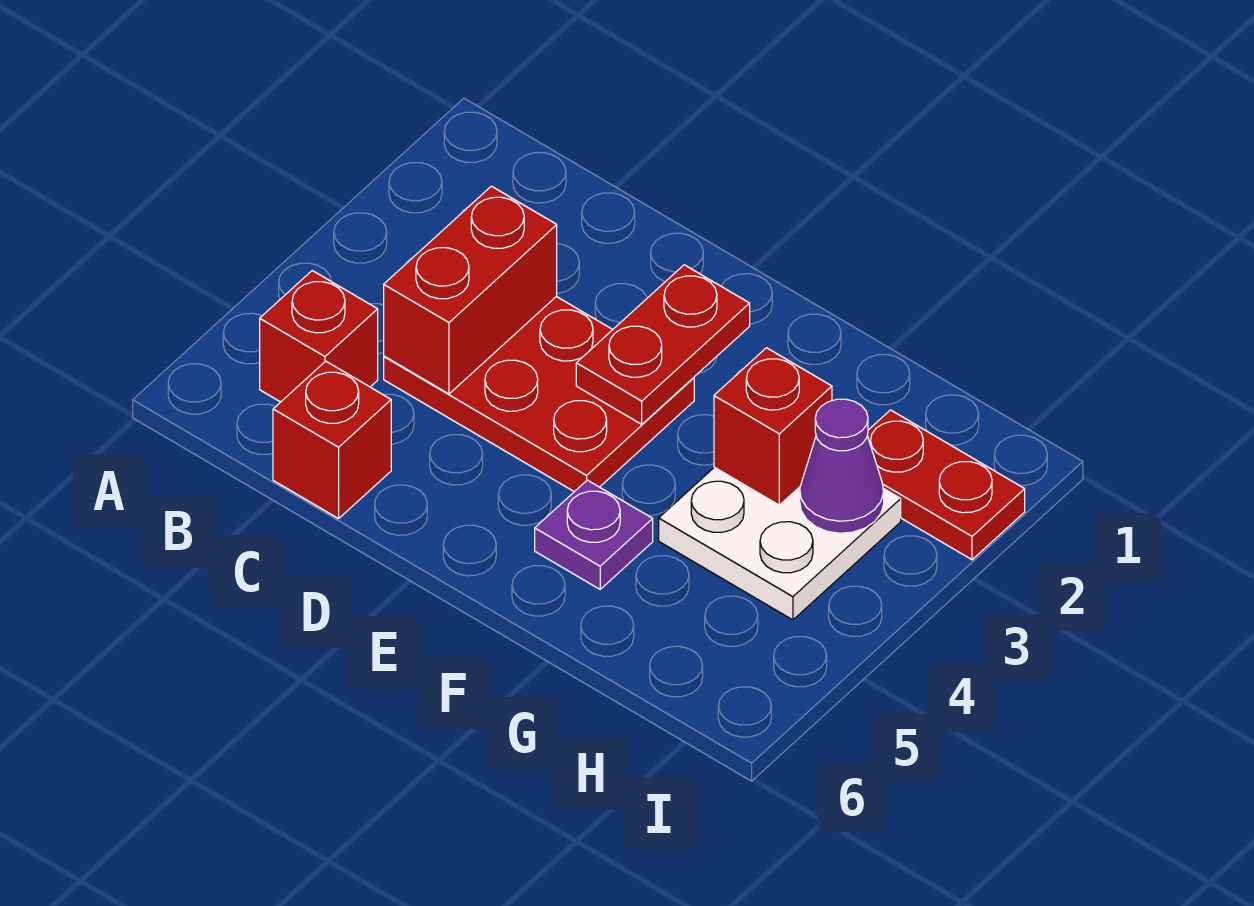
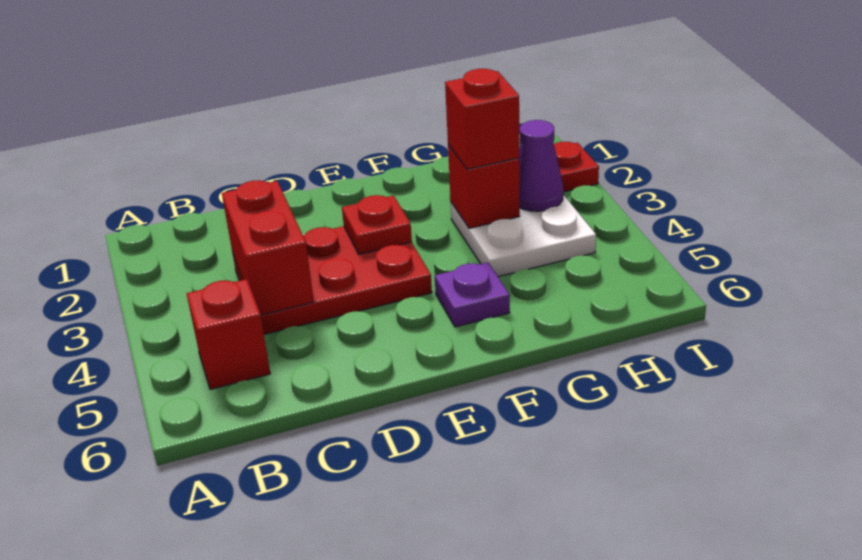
red 1x1 brick [273,361,391,519] -> red 1x1 brick moved to [445,69,519,169]
red 1x2 plate [576,265,750,424] -> red 1x1 plate [342,195,412,254]

